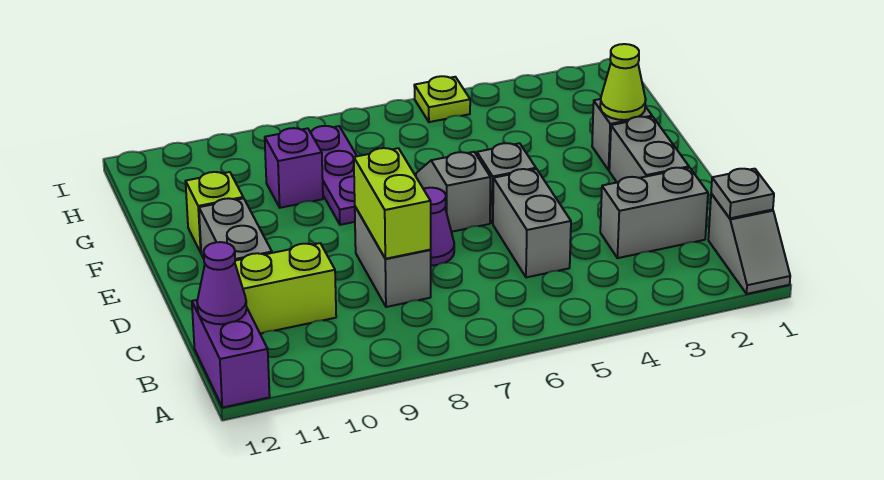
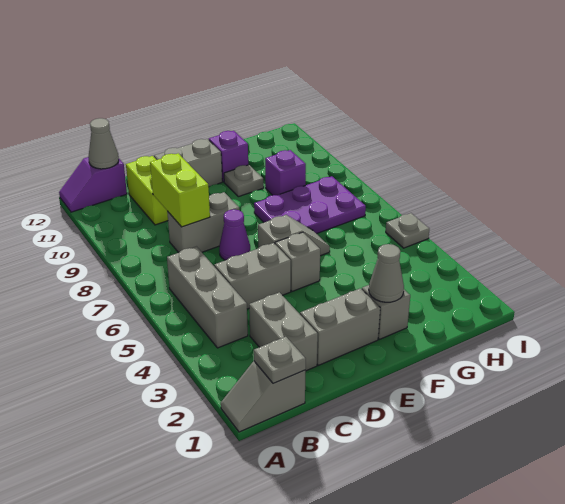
purple 1x2 brick [192,300,270,408] -> purple 1x2 slope [59,157,127,212]
none -> grey 1x3 brick [167,247,248,348]
purple 1x1 cone [197,242,247,324] -> grey 1x1 cone [88,118,119,169]
lime 1x2 brick [354,148,431,259] -> lime 1x2 brick turned to [150,153,210,227]
lime 1x1 cone [600,44,646,120] -> grey 1x1 cone [369,244,404,302]
purple 1x3 plate [310,126,357,225] -> purple 2x3 plate [254,176,366,234]
none -> grey 1x1 plate [224,165,264,197]
lime 1x1 brick [186,172,243,252] -> purple 1x1 brick [209,131,248,182]
lime 1x1 plate [414,76,470,122] -> grey 1x1 plate [386,213,429,248]

